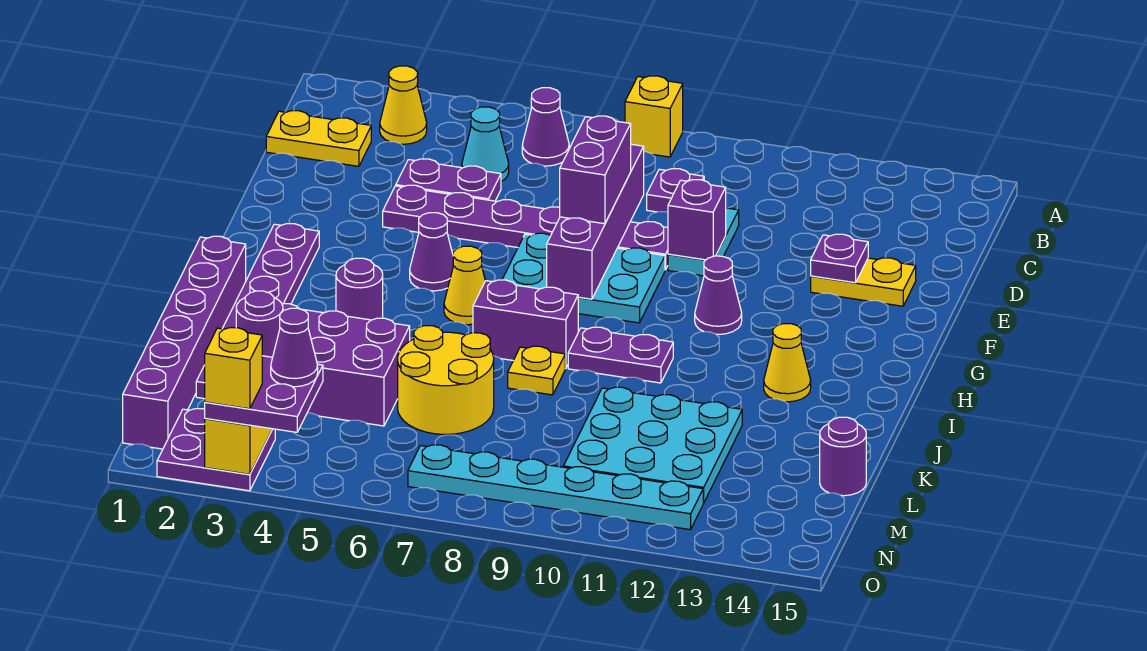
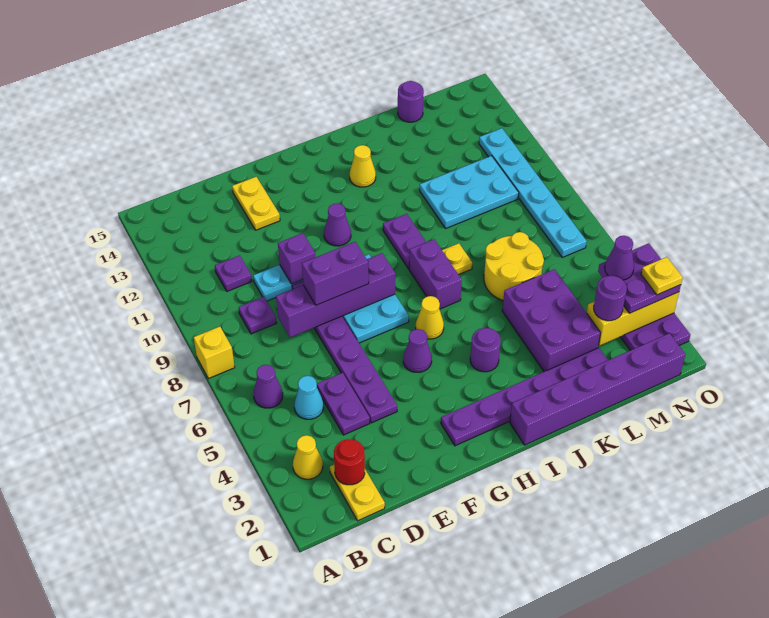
none -> red 1x1 round brick [334,439,365,485]
purple 1x1 plate [811,234,868,283] -> purple 1x1 plate moved to [215,255,252,291]
cyan 3x3 plate [564,387,742,503] -> cyan 2x3 plate [420,156,519,228]
yellow 1x1 brick [205,328,262,409] -> yellow 1x1 plate [641,257,683,295]

